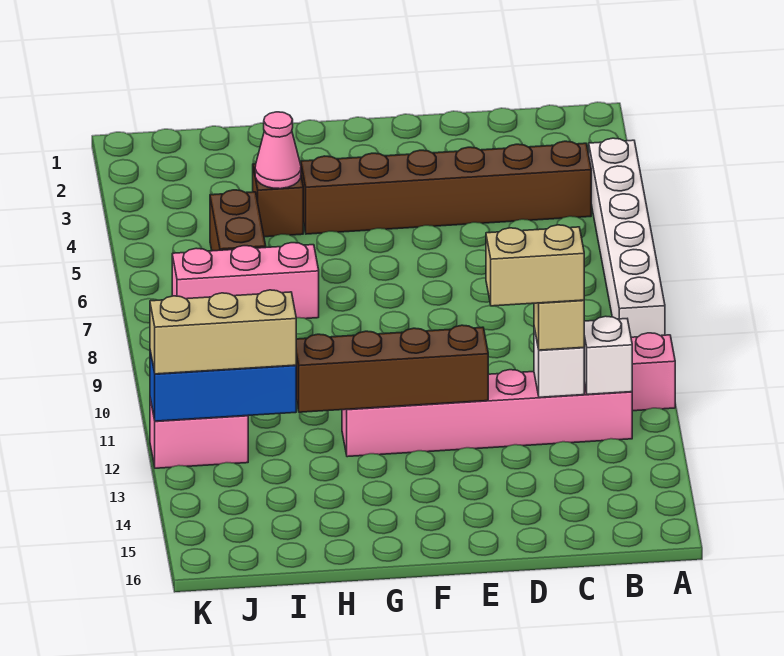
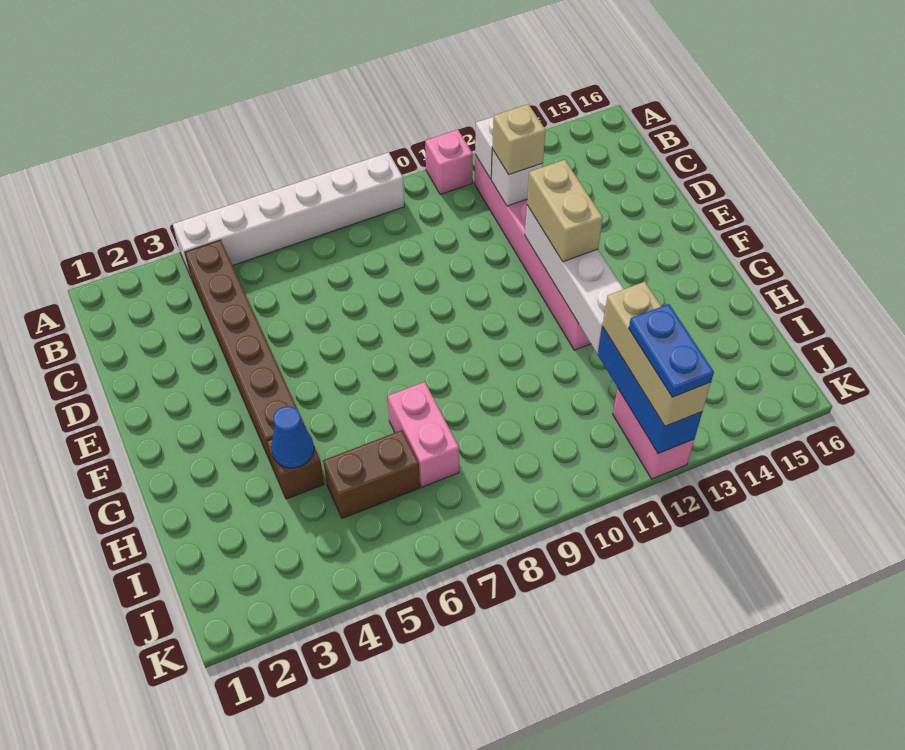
tan 1x2 brick [486,225,584,306] -> tan 1x2 brick moved to [527,160,603,262]
brown 1x4 brick [296,325,488,412] -> white 1x4 brick [525,205,623,354]
pink 1x1 cone [255,112,301,189] -> blue 1x1 cone [271,406,314,468]
pink 1x3 brick [172,243,319,319] -> pink 1x2 brick [388,382,459,487]
none -> blue 1x2 plate [629,304,714,397]

